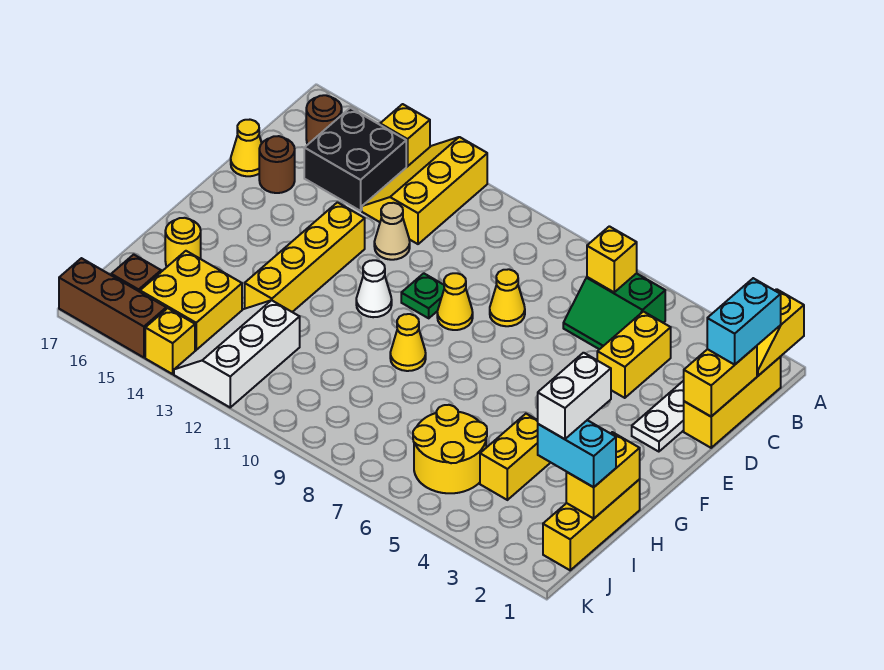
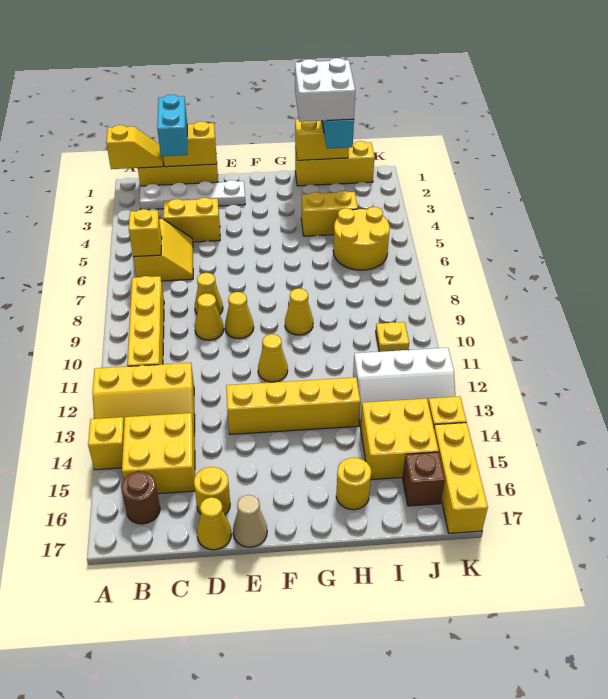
cyan 1x2 brick [707,278,781,365] -> cyan 1x2 brick turned to [157,95,187,156]
green 2x2 slope [563,273,665,349] -> yellow 2x2 slope [133,219,193,281]
none -> yellow 1x4 brick [127,276,164,366]
black 2x2 brick [304,108,406,211] -> yellow 2x2 brick [122,413,195,494]
none -> yellow 1x1 cone [195,293,224,340]
tan 1x1 cone [374,203,410,260] -> tan 1x1 cone moved to [233,495,267,547]
brown 1x1 round brick [259,136,295,193] -> yellow 1x1 round brick [194,467,230,514]
green 1x1 plate [401,273,444,318] -> none
white 1x1 cone [356,260,392,317] -> yellow 1x1 cone [258,334,288,382]
white 1x2 brick [538,353,611,439] -> white 2x2 brick [295,58,355,122]
none -> yellow 1x1 plate [376,322,409,352]
brown 1x3 brick [59,258,166,358] -> yellow 1x3 brick [434,423,488,533]

